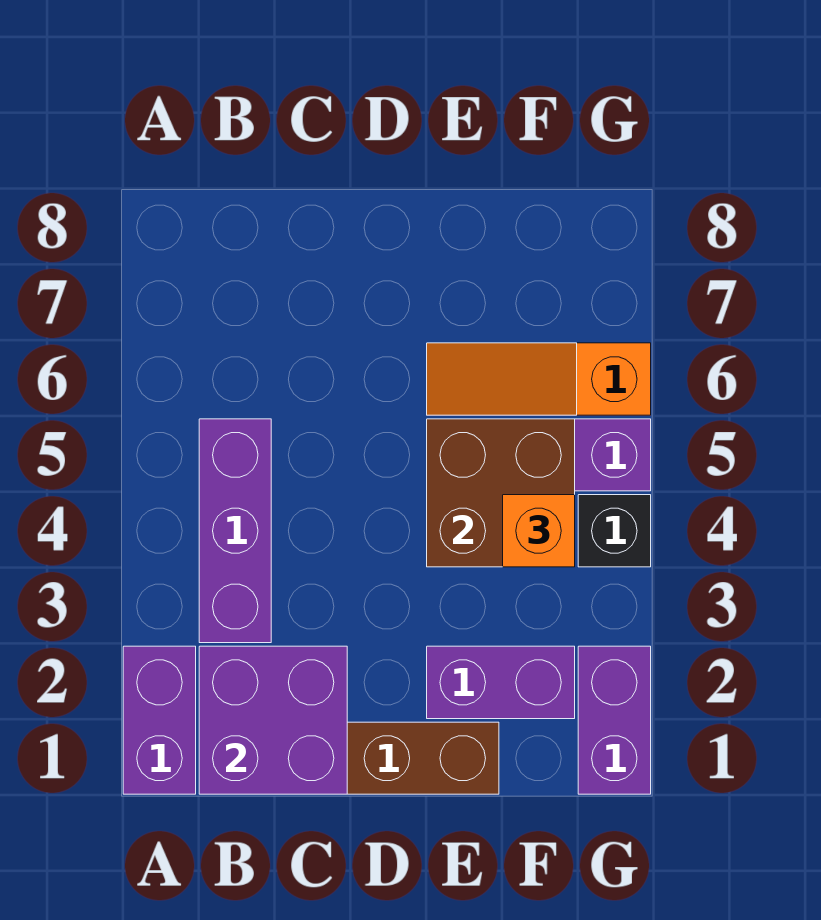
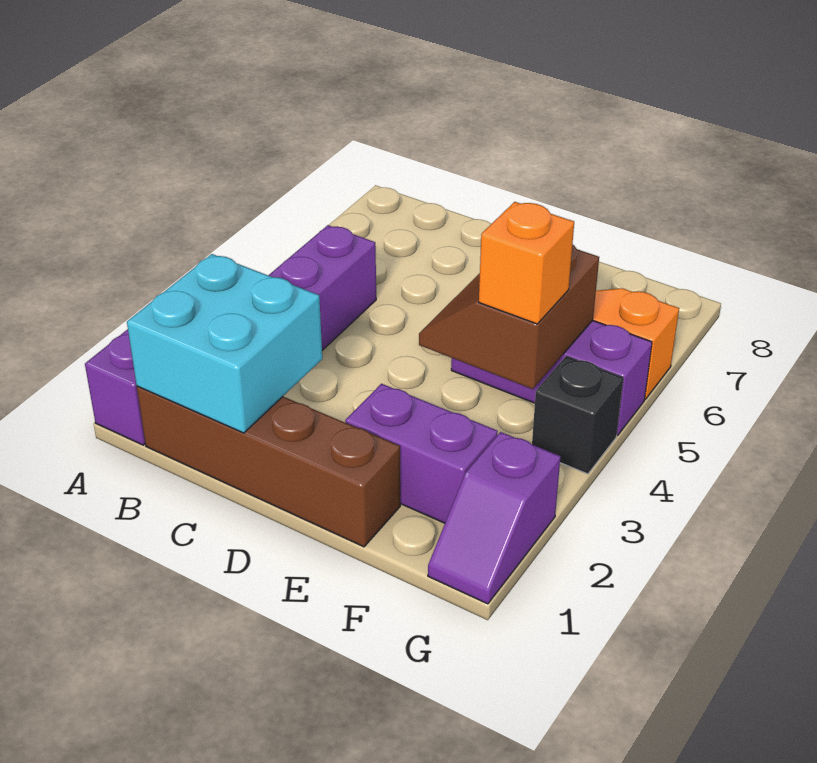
purple 2x2 brick [199,646,347,794] -> cyan 2x2 brick [127,254,322,433]
brown 2x2 brick [427,419,575,567] -> brown 2x2 slope [419,244,599,389]
purple 1x2 brick [578,646,651,794] -> purple 1x2 slope [428,432,560,604]

